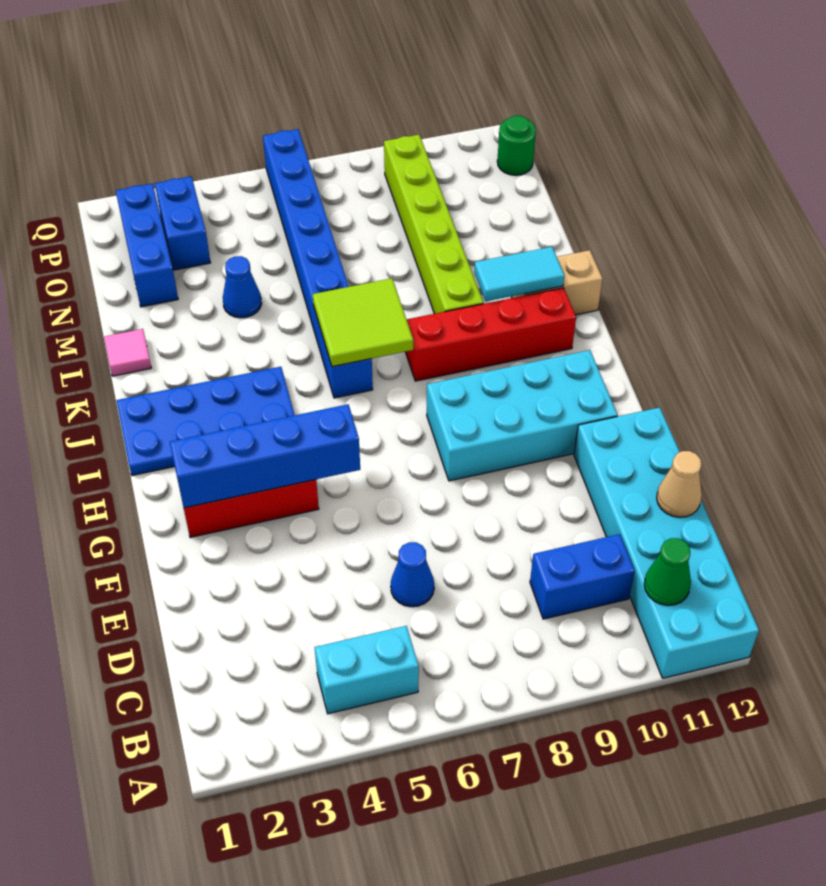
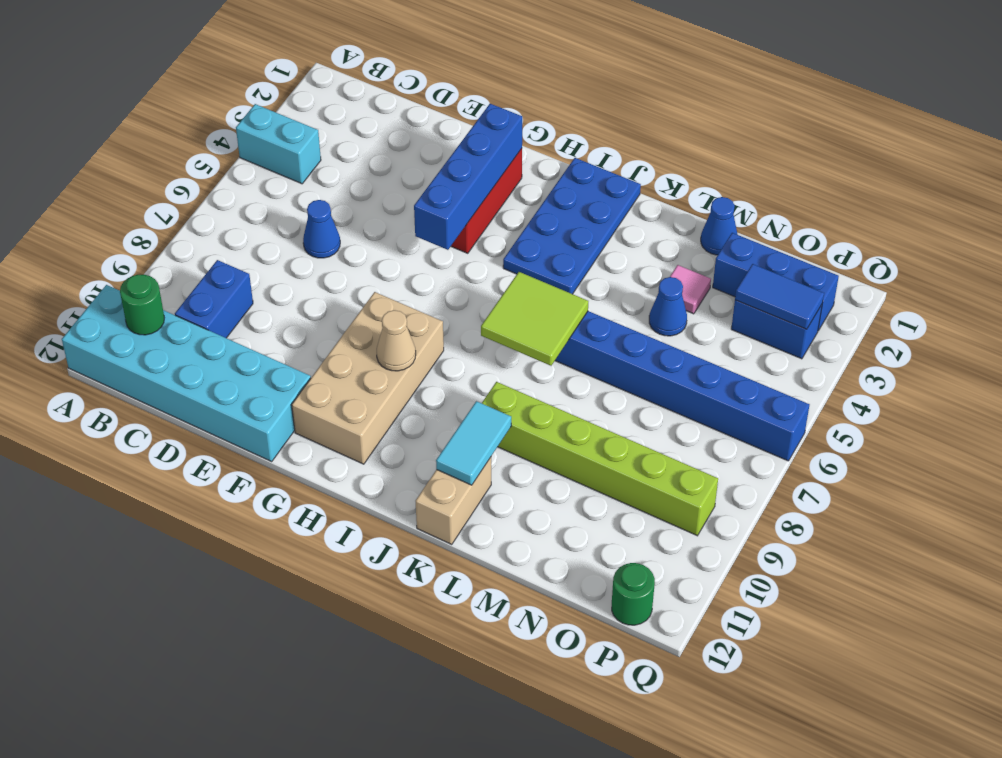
cyan 1x2 brick [315,626,419,714] -> cyan 1x2 brick turned to [236,104,321,184]
green 1x1 cone [644,538,691,605] -> green 1x1 round brick [120,275,164,335]
tan 1x1 cone [657,451,702,517] -> tan 1x1 cone moved to [377,310,416,371]
cyan 2x4 brick [427,350,618,481] -> tan 2x4 brick [292,292,444,464]
red 1x4 brick [406,288,576,381] -> none
pink 1x1 tile [104,329,151,376] -> pink 1x1 tile moved to [670,265,711,314]
none -> blue 1x1 cone [701,197,738,255]
none -> blue 1x2 tile [735,264,824,329]

